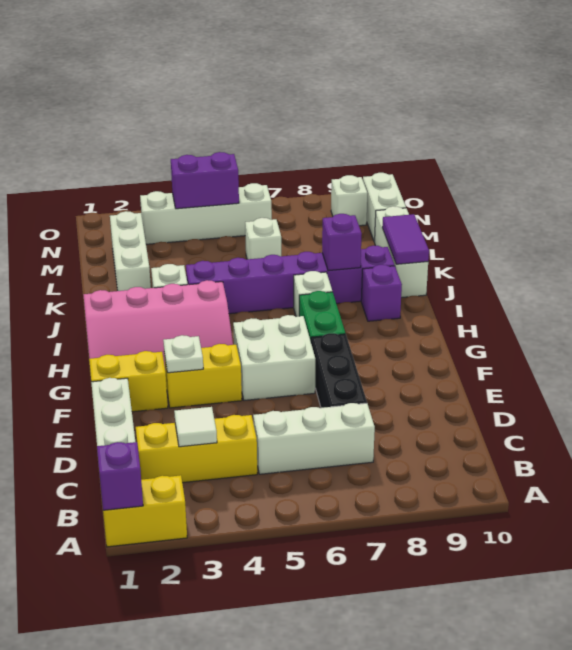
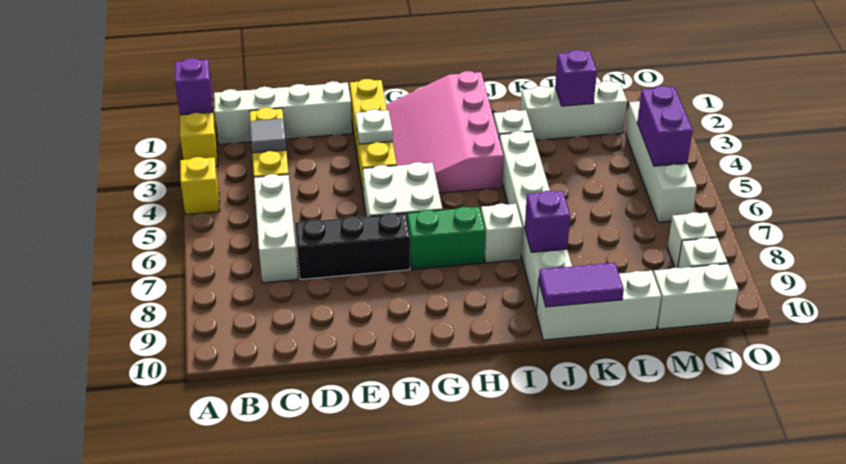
none -> yellow 1x1 brick [180,157,220,214]
white 1x1 tile [174,407,217,447] -> grey 1x1 tile [250,118,286,153]
purple 1x1 brick [361,265,402,321] -> purple 1x1 brick moved to [555,50,597,106]
purple 1x6 brick [186,246,394,314] -> white 1x6 brick [499,131,572,311]
white 1x1 brick [245,218,281,259] -> white 1x1 brick moved to [668,212,717,268]

